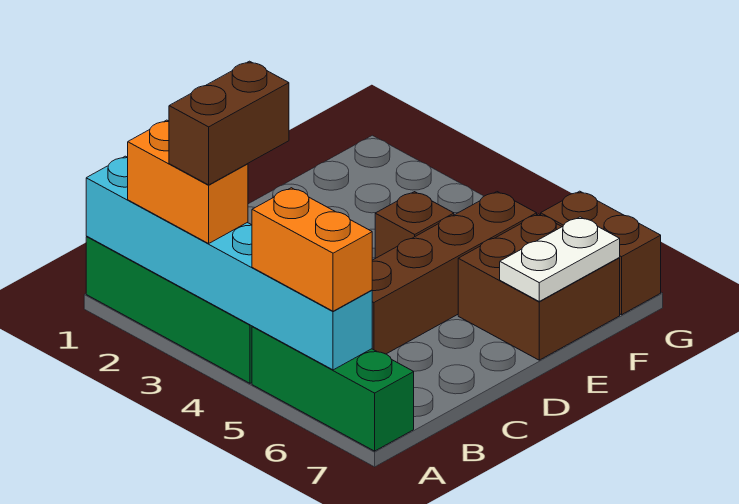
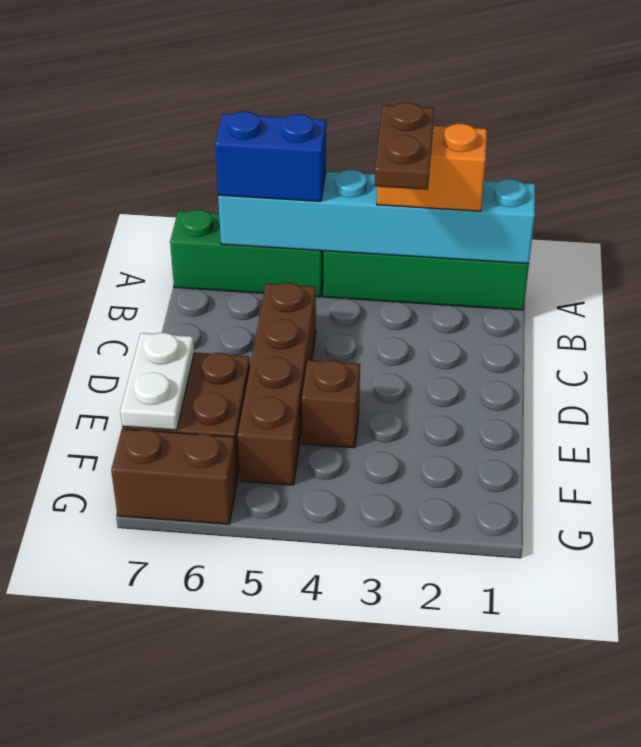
brown 1x2 brick [169,61,289,185] -> brown 1x2 plate [374,102,434,190]
orange 1x2 brick [252,188,372,311] -> blue 1x2 brick [215,111,326,201]

